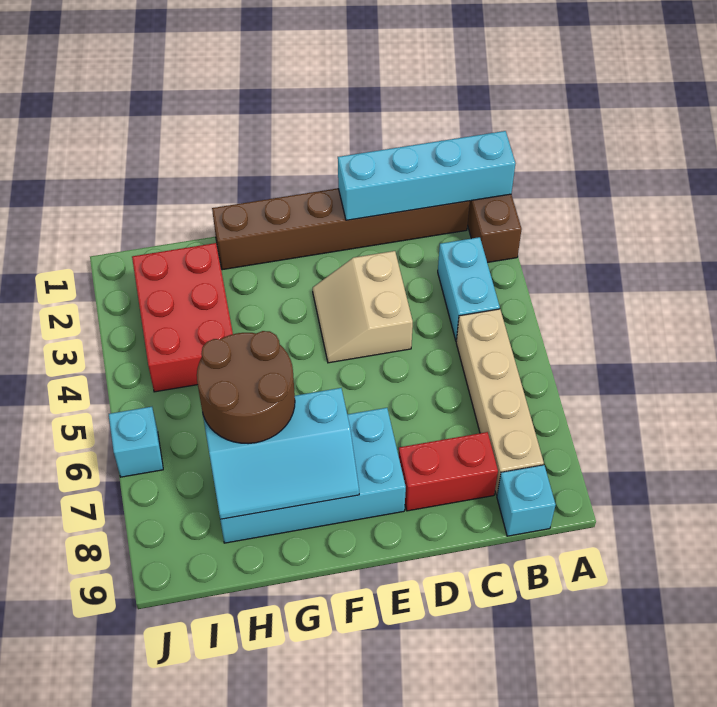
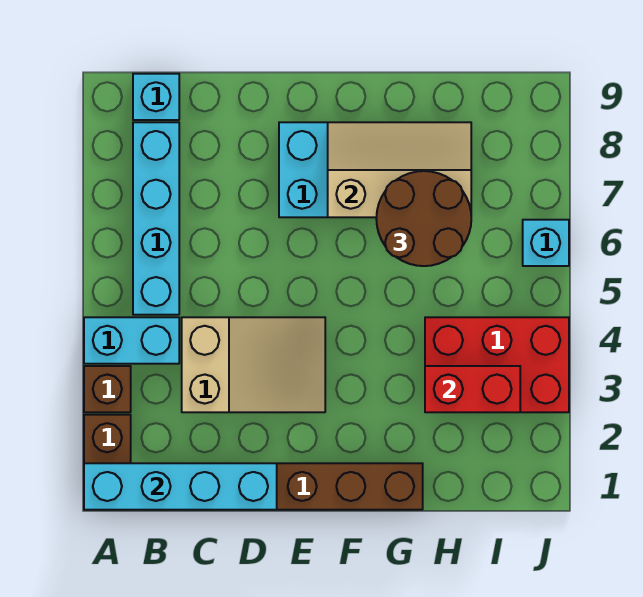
none -> brown 1x1 brick [84,366,131,412]
cyan 1x2 brick [438,237,500,341] -> cyan 1x2 brick turned to [84,317,179,364]
tan 1x4 brick [456,309,544,495] -> cyan 1x4 brick [133,122,179,315]
red 1x2 brick [398,432,498,511] -> red 1x2 brick moved to [425,366,520,412]
tan 2x2 slope [313,251,413,363] -> tan 2x3 slope [182,317,325,412]
cyan 2x3 slope [202,388,359,519] -> tan 2x3 slope [328,122,471,217]
red 2x3 brick [132,243,233,392] -> red 2x3 brick turned to [425,317,569,412]

